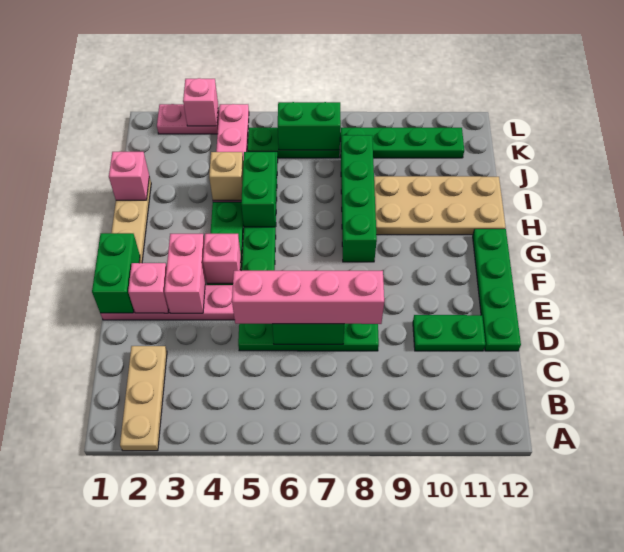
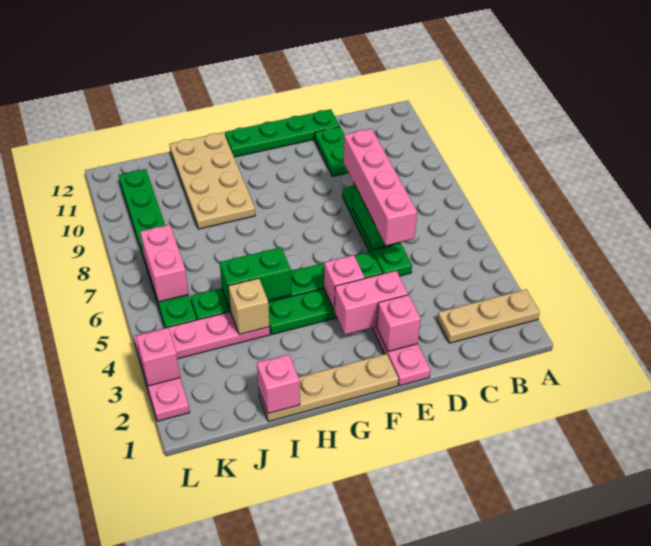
green 1x2 brick [92,233,140,313] -> none
green 1x4 brick [341,135,377,262] -> none
green 1x2 brick [278,102,341,150] -> pink 1x2 brick [140,225,189,302]

